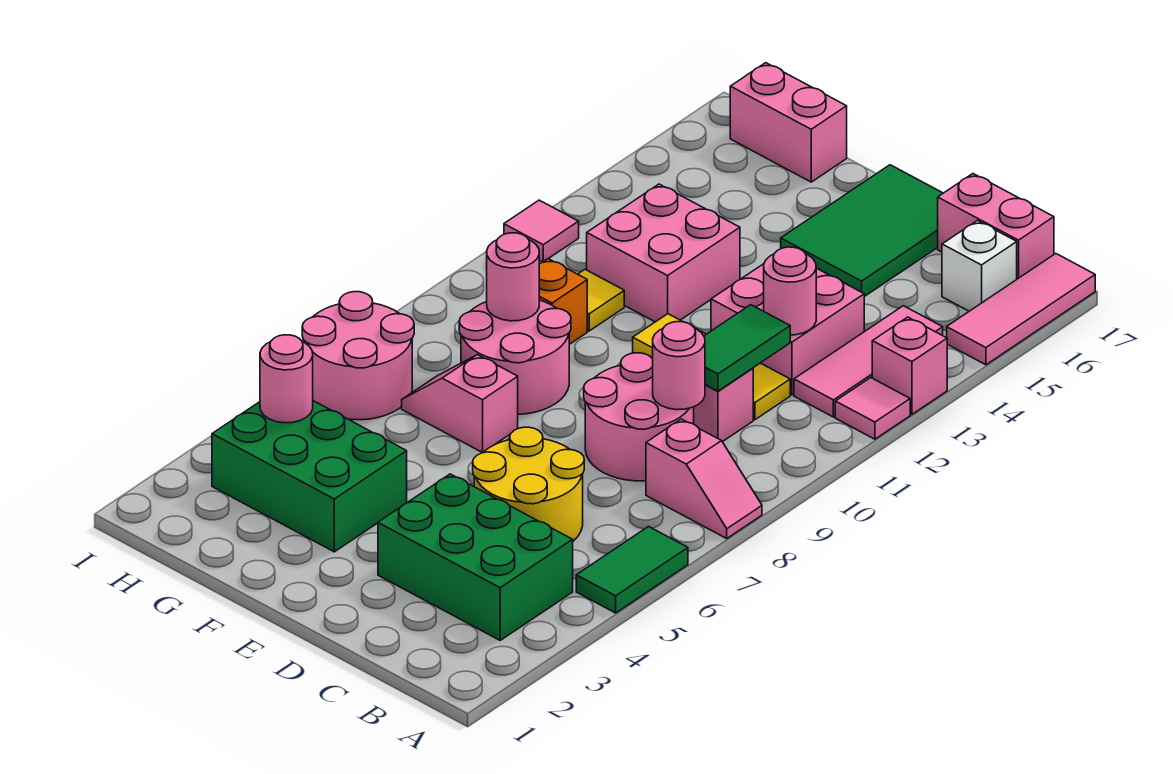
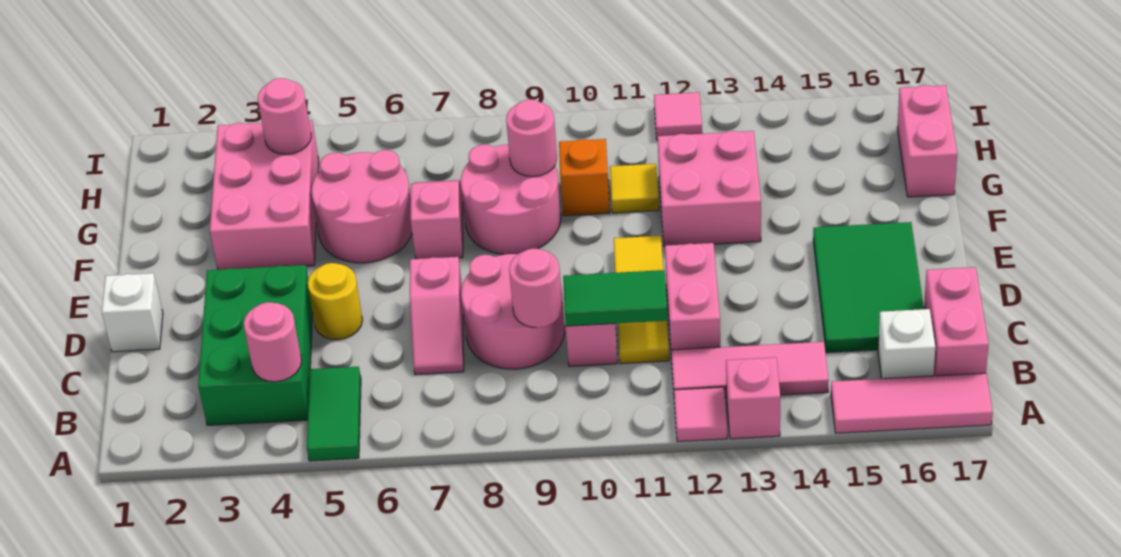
green 1x2 tile [576,527,688,613] -> green 1x2 tile turned to [307,367,361,461]
pink 1x2 slope [646,419,762,538] -> pink 1x2 slope moved to [410,257,464,375]
yellow 2x2 round brick [473,427,584,541] -> yellow 1x1 round brick [308,263,362,340]
pink 2x2 brick [711,264,864,395] -> pink 1x2 brick [665,243,720,360]
pink 1x1 round brick [764,247,816,335] -> pink 1x1 round brick moved to [244,302,302,382]
none -> white 1x1 brick [102,273,163,352]
green 2x3 tile [781,165,943,297] -> green 2x3 tile turned to [813,222,924,353]
green 2x3 brick [212,401,407,552] -> pink 2x3 brick [210,120,319,270]
pink 2x2 round brick [302,292,414,420] -> pink 2x2 round brick moved to [312,150,412,263]

